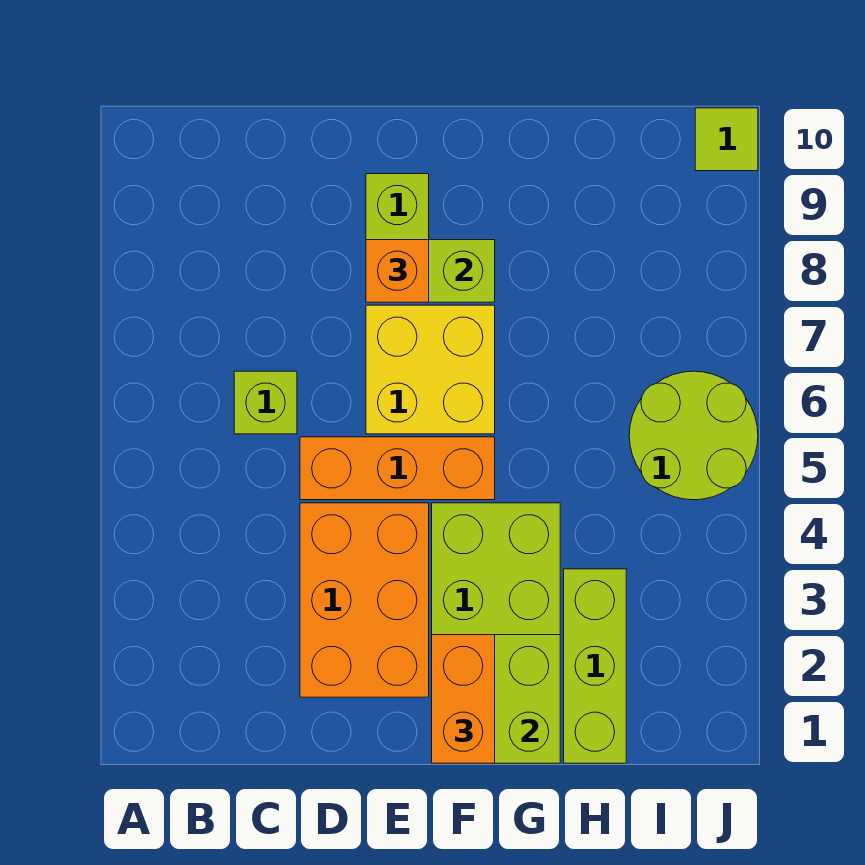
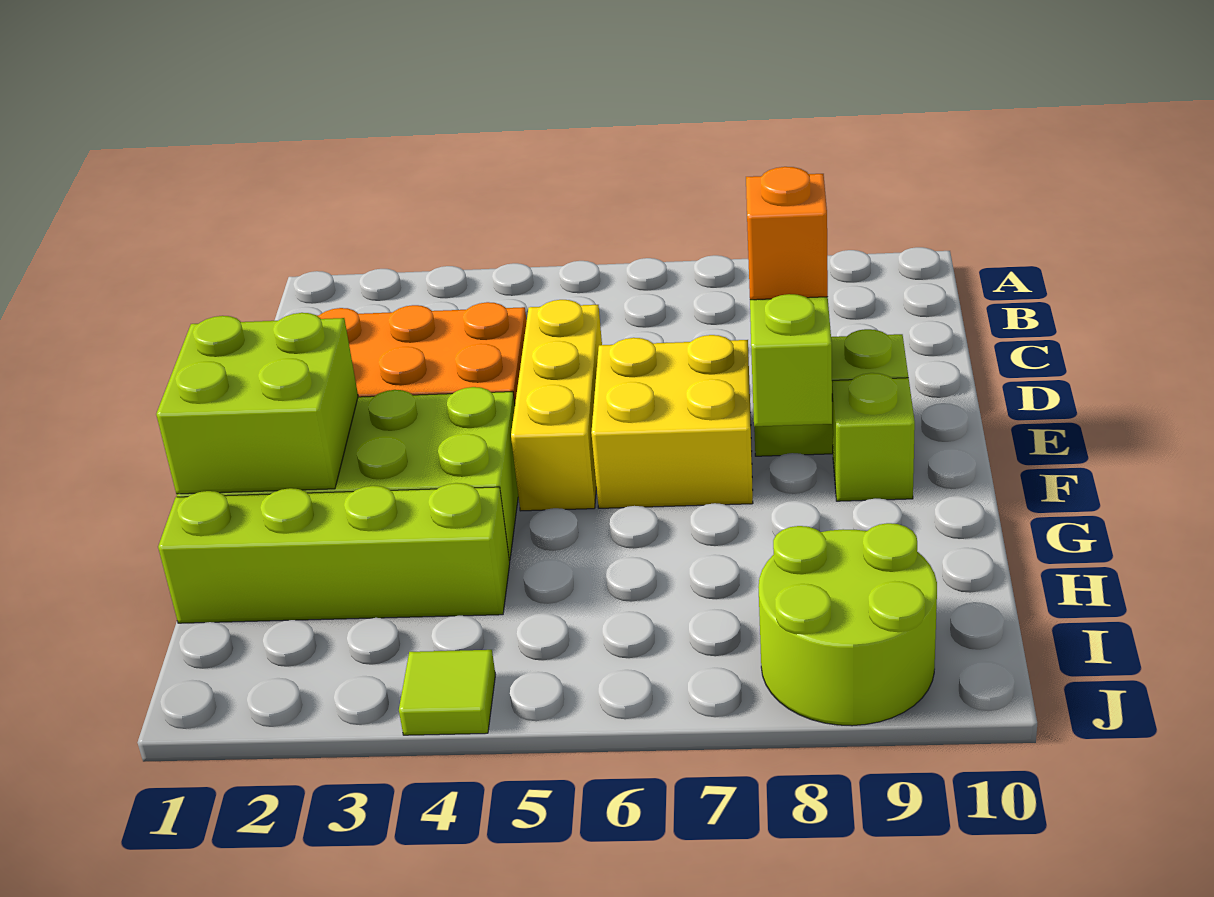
lime 1x1 brick [234,371,297,434] -> lime 1x1 brick moved to [832,373,915,501]
orange 1x3 brick [300,437,495,500] -> yellow 1x3 brick [511,300,602,511]
orange 1x2 brick [432,635,495,763] -> none
lime 1x3 brick [564,569,626,763] -> lime 1x4 brick [158,483,510,623]
lime 2x2 round brick [629,371,758,500] -> lime 2x2 round brick moved to [758,523,937,726]
lime 1x1 tile [695,108,758,171] -> lime 1x1 tile moved to [399,650,495,735]

